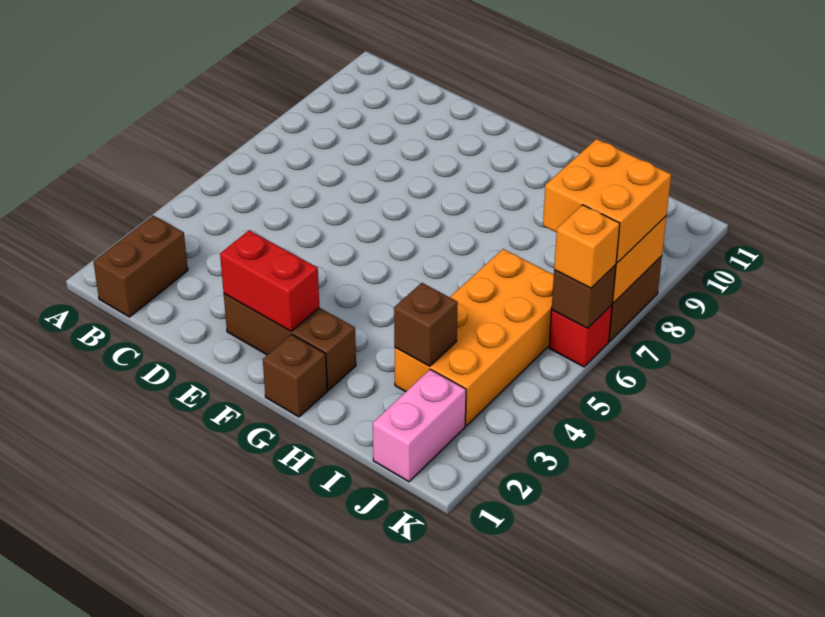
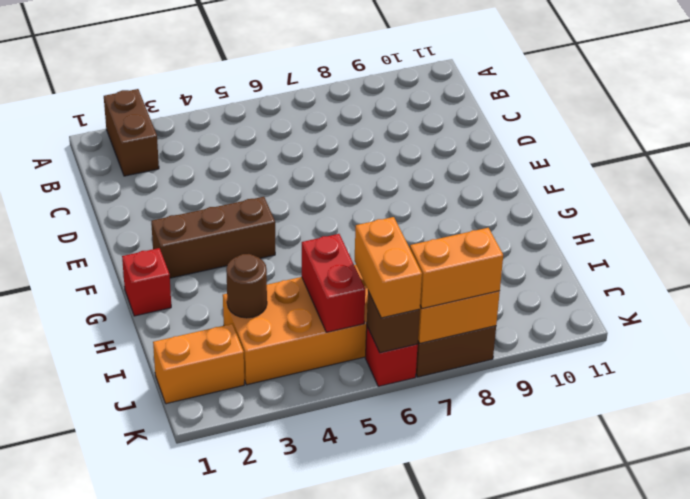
brown 1x2 brick [93,215,188,317] -> brown 1x2 brick turned to [104,89,159,176]
brown 1x3 brick [224,294,356,390] -> brown 1x3 brick turned to [151,197,275,278]
red 1x2 brick [220,230,319,331] -> red 1x2 brick moved to [302,234,365,332]
brown 1x1 brick [263,334,327,417] -> red 1x1 brick [122,248,171,316]
brown 1x1 brick [394,283,458,366] -> brown 1x1 round brick [226,254,267,318]
pink 1x2 brick [373,369,466,482] -> orange 1x2 brick [153,324,244,404]
orange 2x2 brick [543,139,671,263] -> orange 1x2 brick [410,228,503,309]
orange 1x1 brick [554,205,620,288] -> orange 1x2 brick [355,217,422,318]

